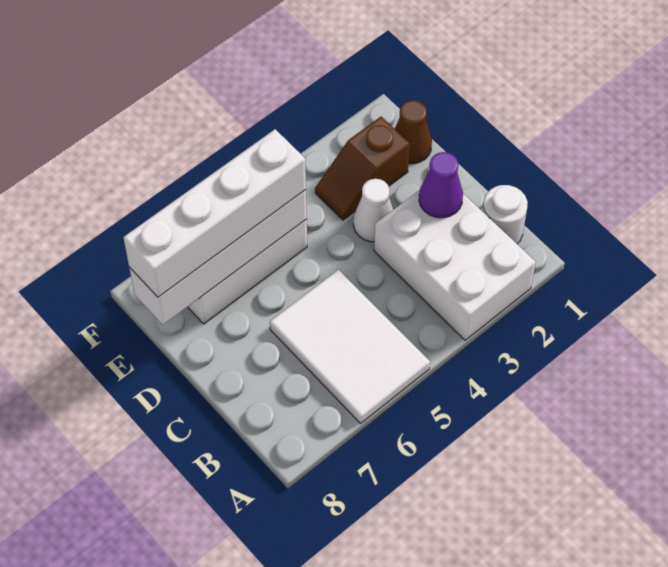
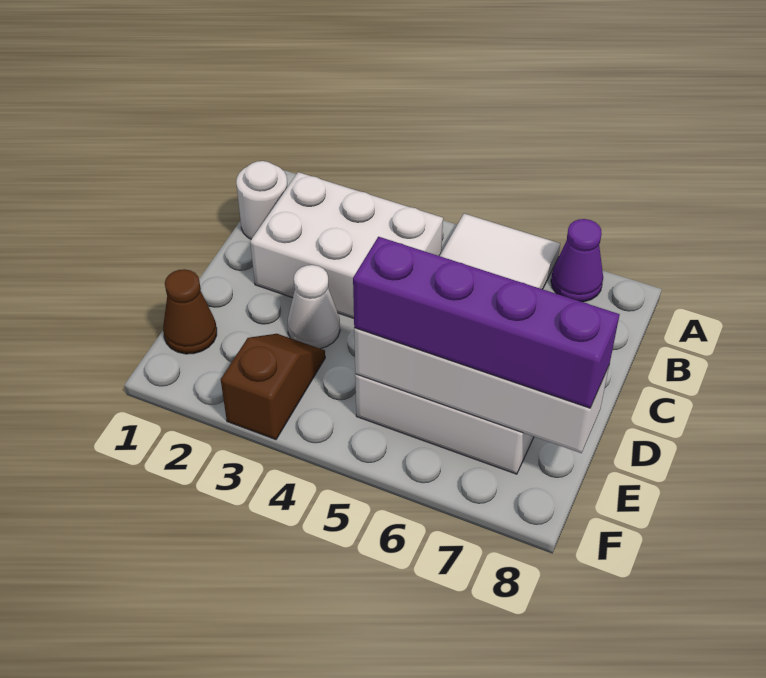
white 2x3 brick [374,190,536,340] -> white 2x3 brick turned to [250,172,443,318]
purple 1x1 cone [419,152,463,218] -> purple 1x1 cone moved to [551,219,603,302]
brown 1x2 slope [315,117,410,220] -> brown 1x2 slope turned to [221,334,325,440]
white 1x4 brick [123,129,306,297] -> purple 1x4 brick [353,237,620,408]

